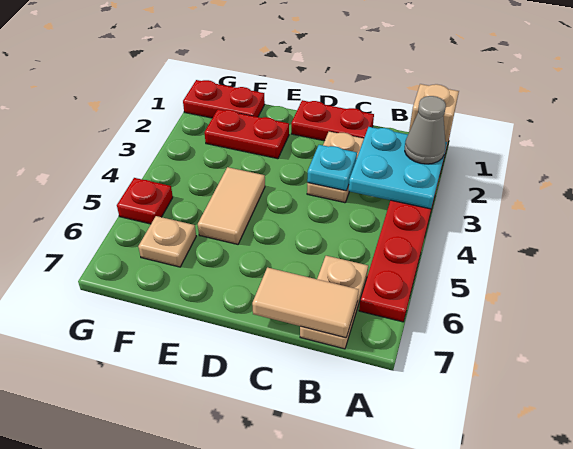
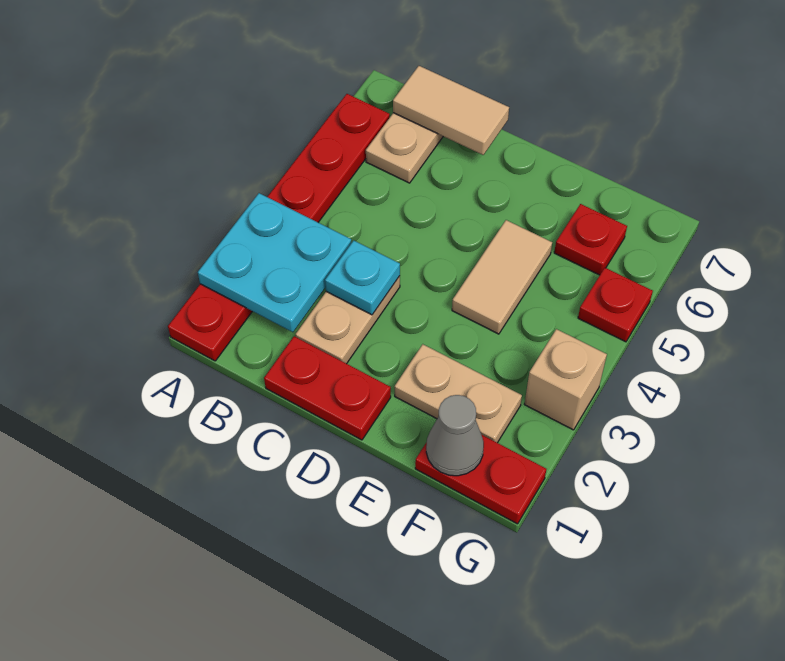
tan 1x1 brick [409,84,459,147] -> tan 1x1 brick moved to [524,329,607,430]
grey 1x1 cone [405,96,446,164] -> grey 1x1 cone moved to [426,395,484,476]
red 1x2 plate [205,109,289,159] -> tan 1x2 plate [395,344,522,443]
tan 1x1 plate [138,216,196,267] -> red 1x1 plate [554,204,627,275]

